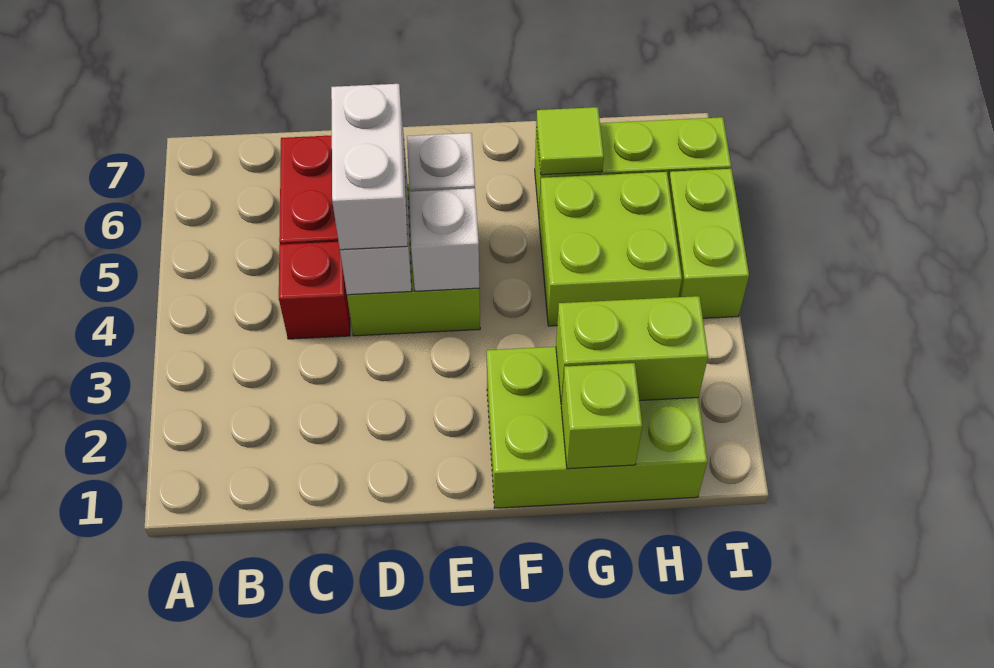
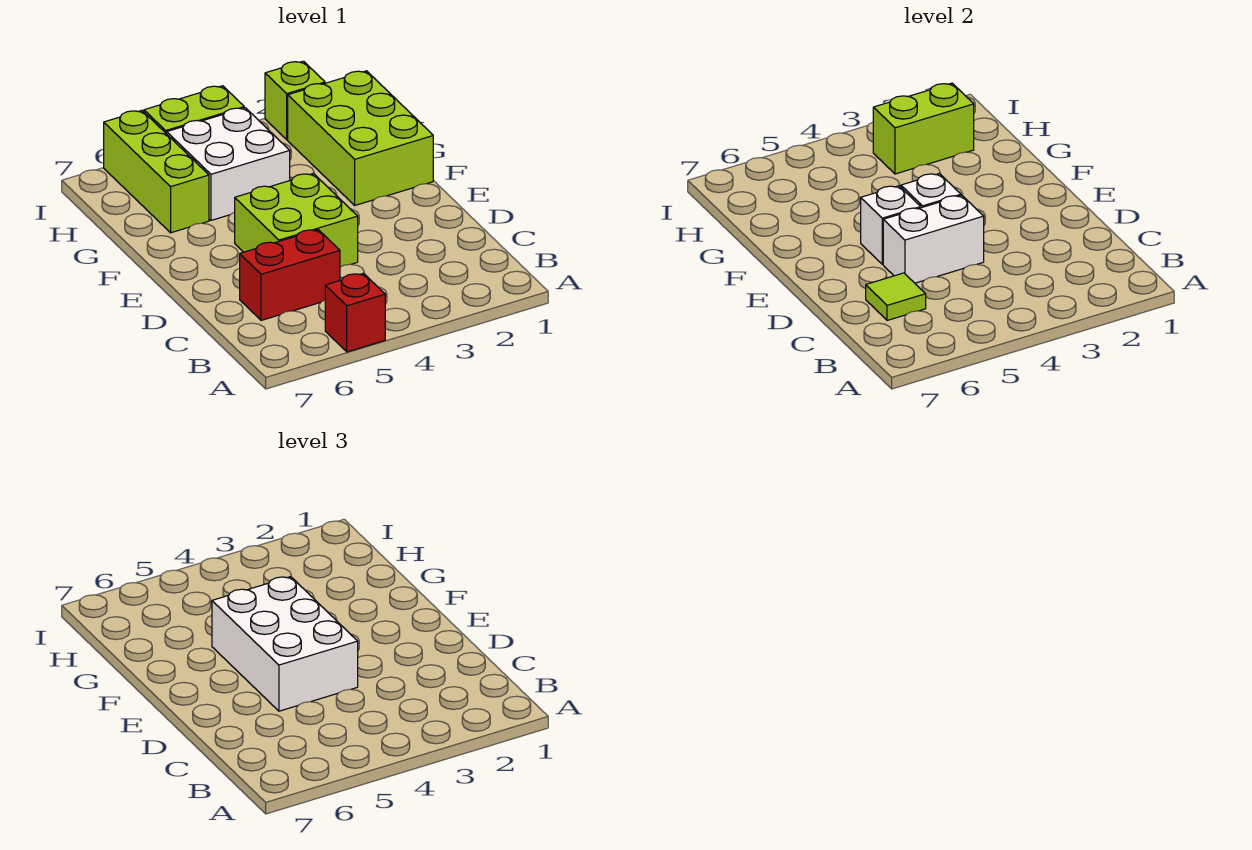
red 1x1 brick [279,242,350,339] -> red 1x1 brick moved to [325,273,385,352]
white 1x2 brick [331,84,408,250] -> white 2x3 brick [212,577,358,711]
lime 1x1 brick [561,363,642,469] -> lime 1x1 brick moved to [265,61,325,140]
lime 1x2 brick [556,296,708,405] -> lime 1x2 brick turned to [873,83,974,174]
lime 2x2 brick [539,172,682,326] -> white 2x2 brick [167,108,290,220]
lime 1x1 tile [536,107,604,175] -> lime 1x1 tile moved to [866,273,926,320]

